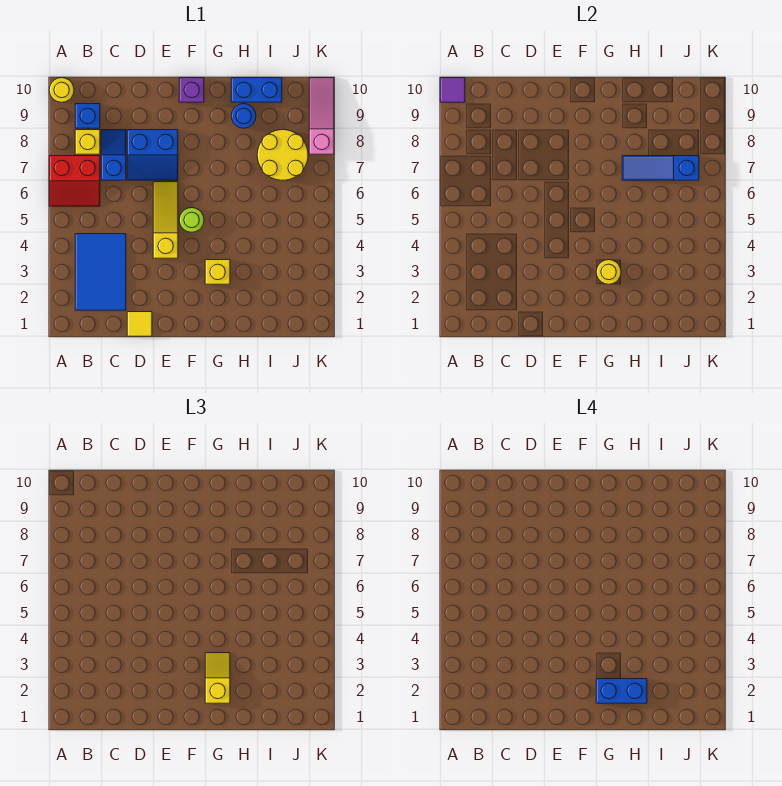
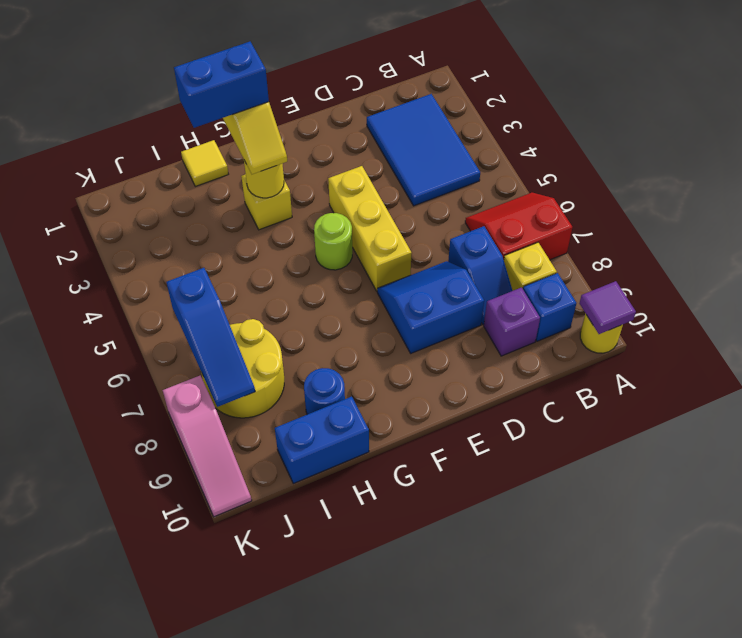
yellow 1x1 tile [127,312,152,336] -> yellow 1x1 tile moved to [181,140,228,186]
yellow 1x3 slope [153,182,178,258] -> yellow 1x3 brick [328,166,412,291]
purple 1x1 brick [179,78,204,102] -> purple 1x1 brick moved to [484,288,540,356]
blue 1x3 slope [622,156,699,180] -> blue 1x3 slope turned to [166,268,255,407]

